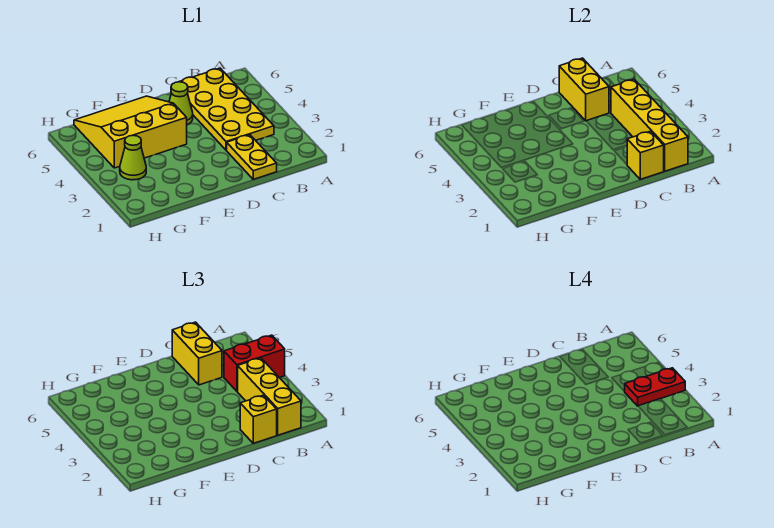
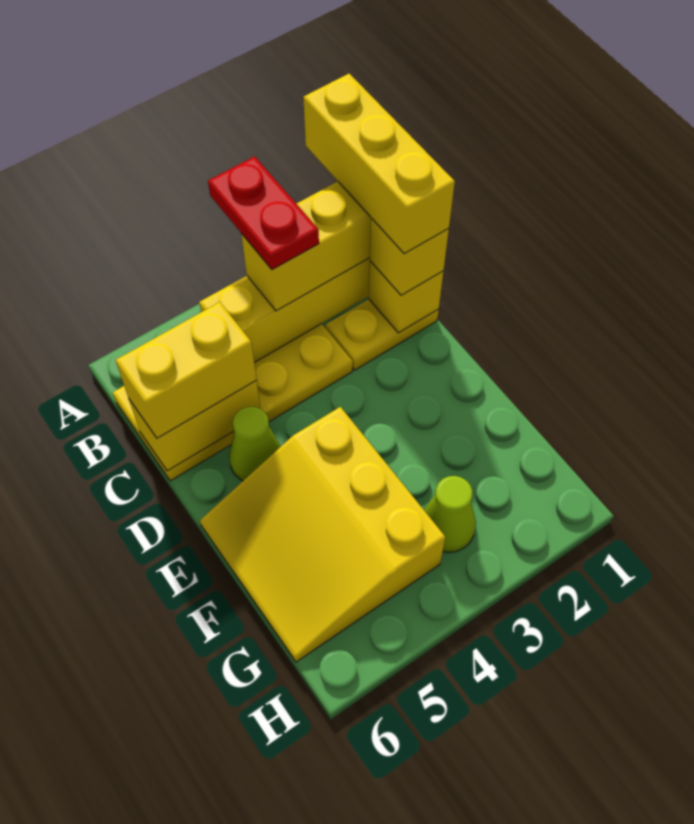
none -> yellow 1x3 brick [303,74,455,254]
red 1x2 brick [224,335,285,391] -> none

